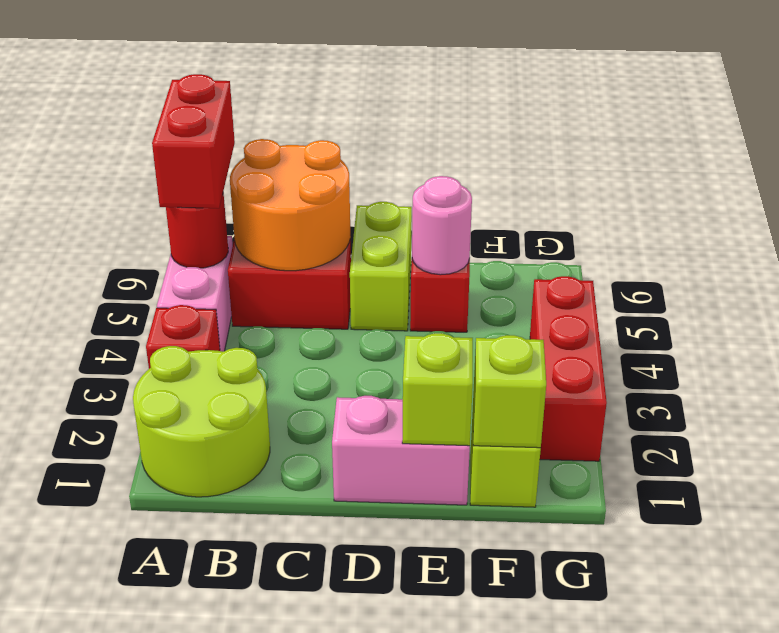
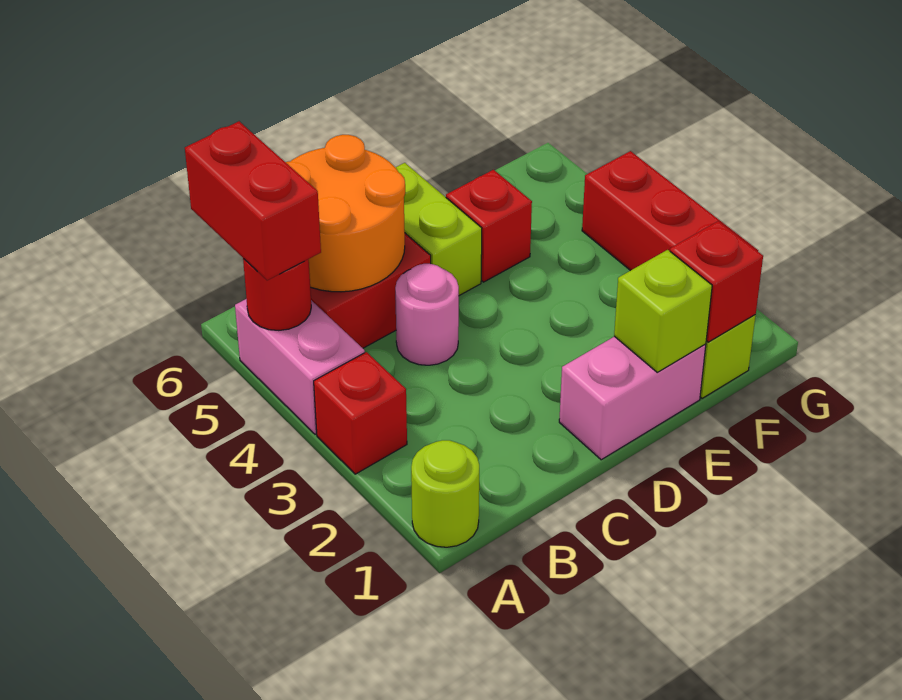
lime 2x2 round brick [133,346,270,497] -> lime 1x1 round brick [411,440,479,547]
pink 1x1 round brick [412,176,472,275] -> pink 1x1 round brick moved to [395,264,459,365]
lime 1x1 brick [473,335,546,448] -> red 1x1 brick [670,221,763,342]

